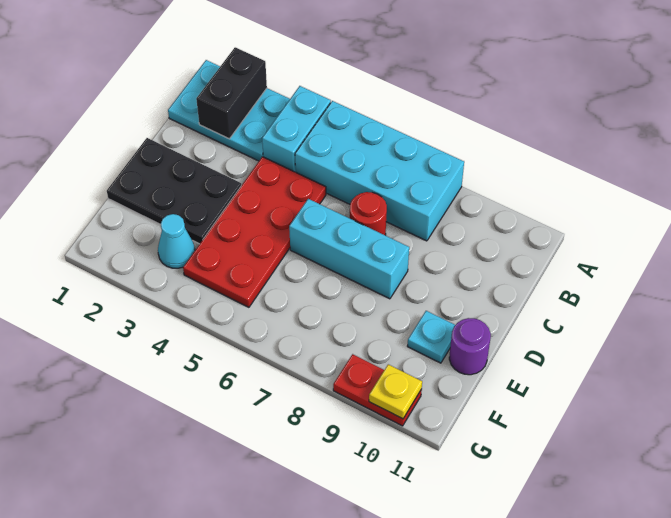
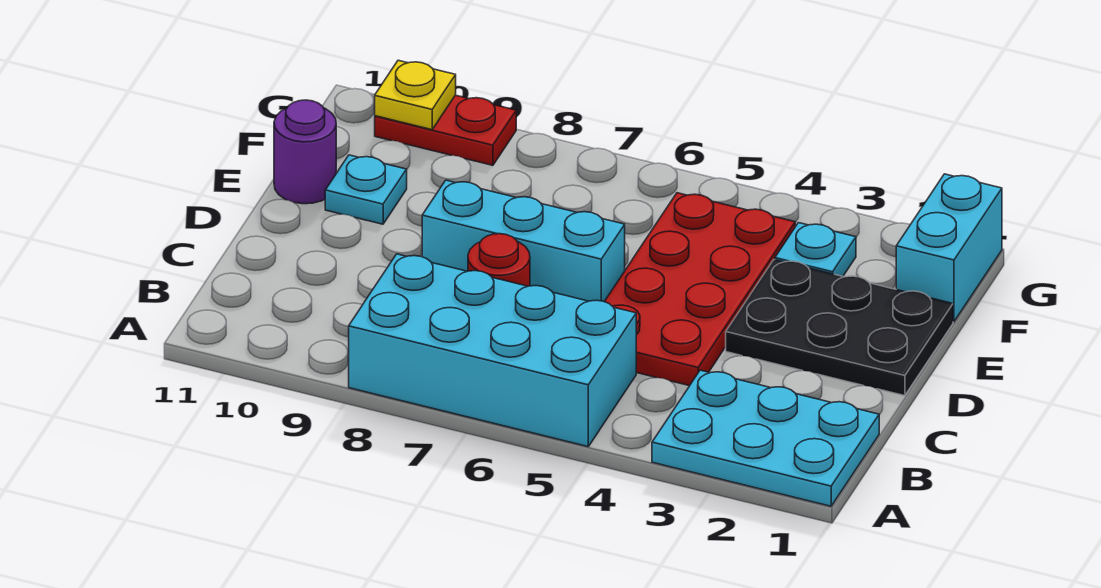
black 1x2 brick [196,47,267,139] -> none
cyan 1x2 brick [262,86,331,172] -> cyan 1x2 brick moved to [896,174,1002,322]
cyan 1x1 cone [158,214,195,268] -> cyan 1x1 plate [775,223,856,276]

